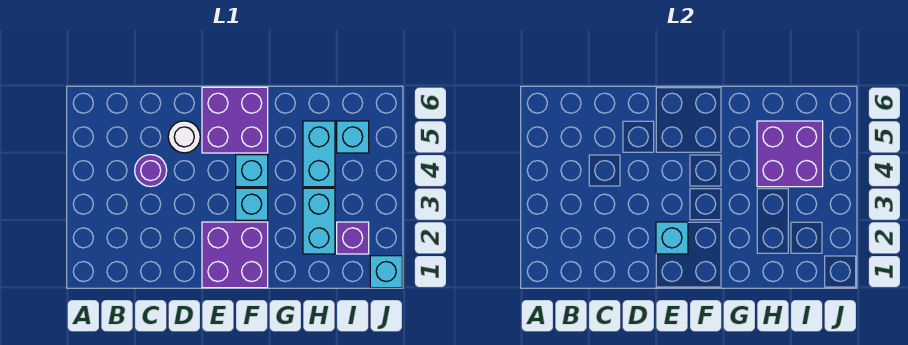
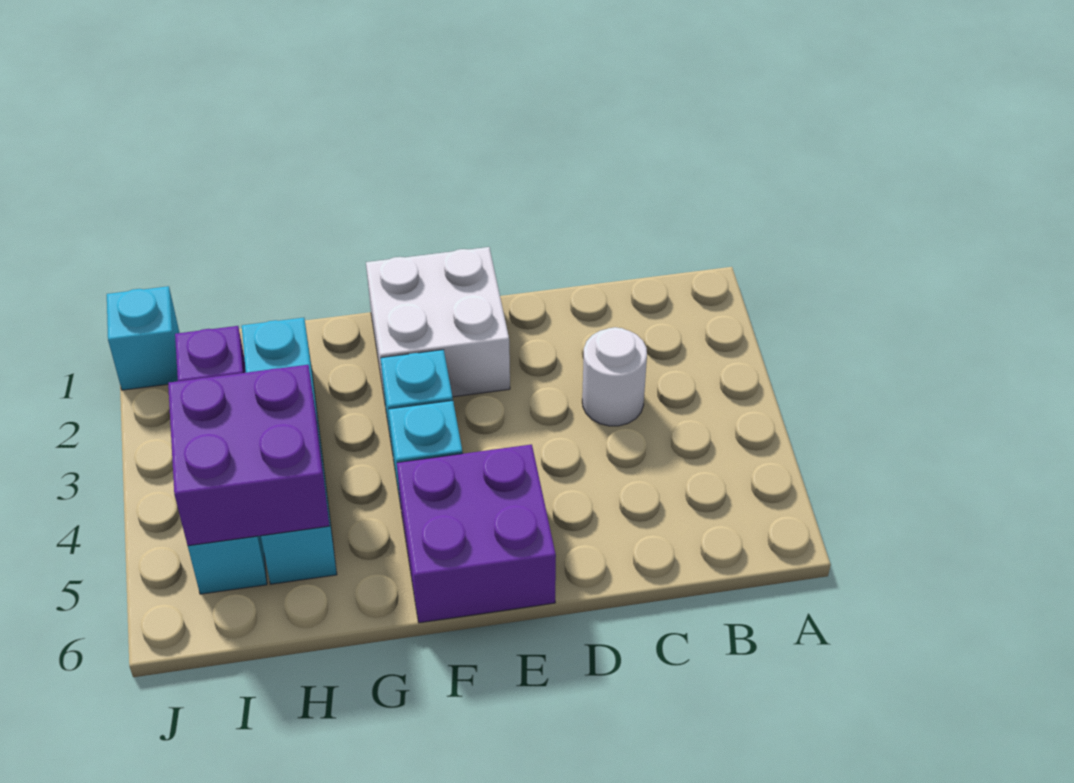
purple 1x1 round brick [135,155,167,187] -> none
white 1x1 round brick [168,121,200,153] -> white 1x1 round brick moved to [582,327,647,426]
purple 2x2 brick [202,222,268,288] -> white 2x2 brick [366,247,510,401]
cyan 1x1 brick [656,222,688,254] -> none

